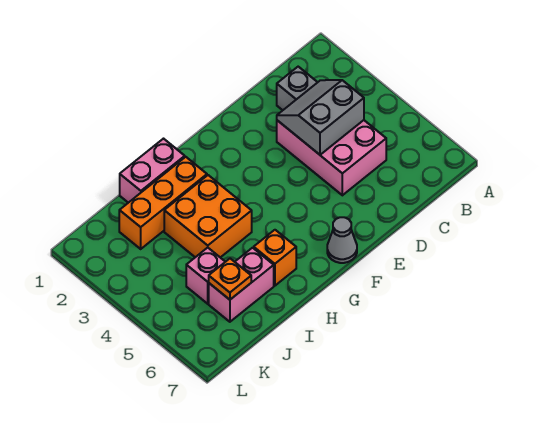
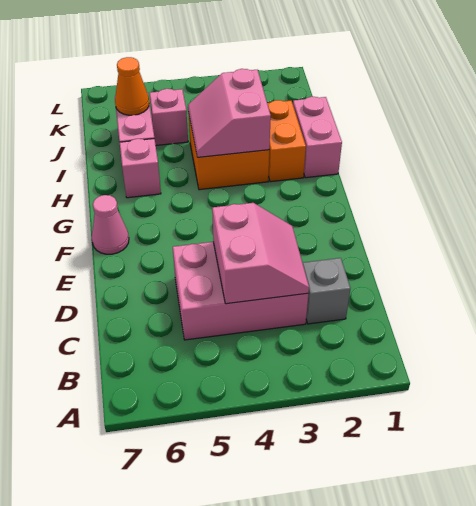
grey 2x2 slope [277,80,364,155] -> pink 2x2 slope [212,203,309,304]
grey 1x1 cone [327,217,357,263] -> pink 1x1 cone [92,195,129,254]
orange 1x3 brick [119,157,207,249] -> orange 1x2 brick [267,100,306,182]
none -> pink 2x2 slope [188,69,271,157]
orange 1x1 brick [254,230,296,286] -> pink 1x1 brick [120,139,161,198]
orange 1x1 plate [209,259,251,300] -> orange 1x1 cone [115,57,149,115]

